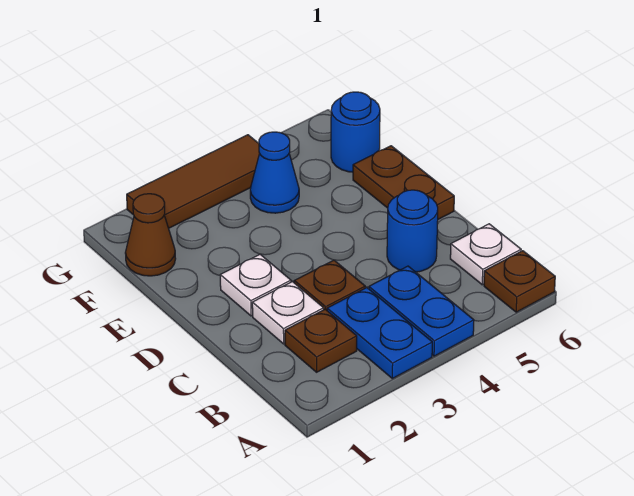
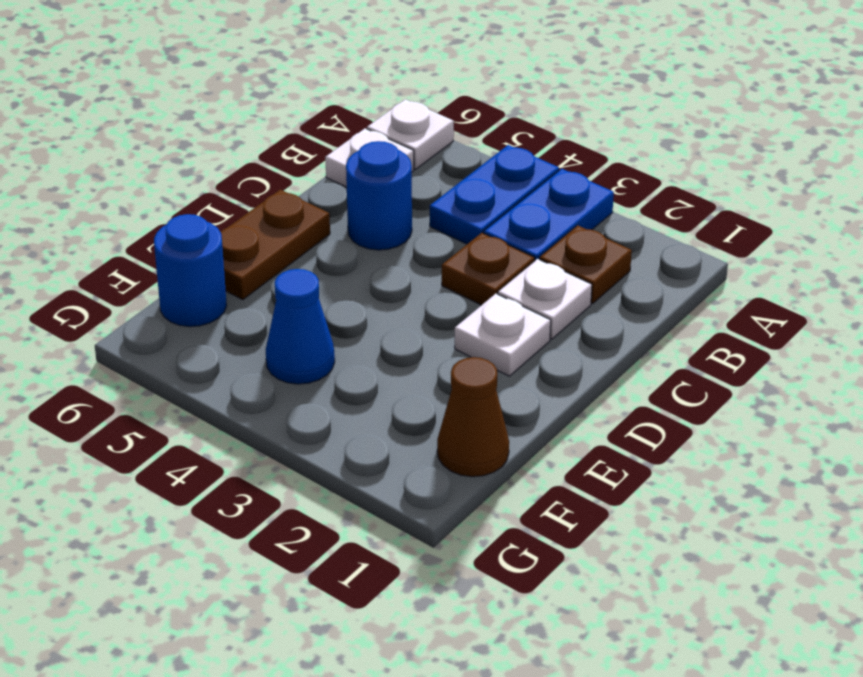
brown 1x1 plate [484,251,555,312] -> white 1x1 plate [367,99,454,169]
brown 1x3 tile [127,135,260,228] -> none

